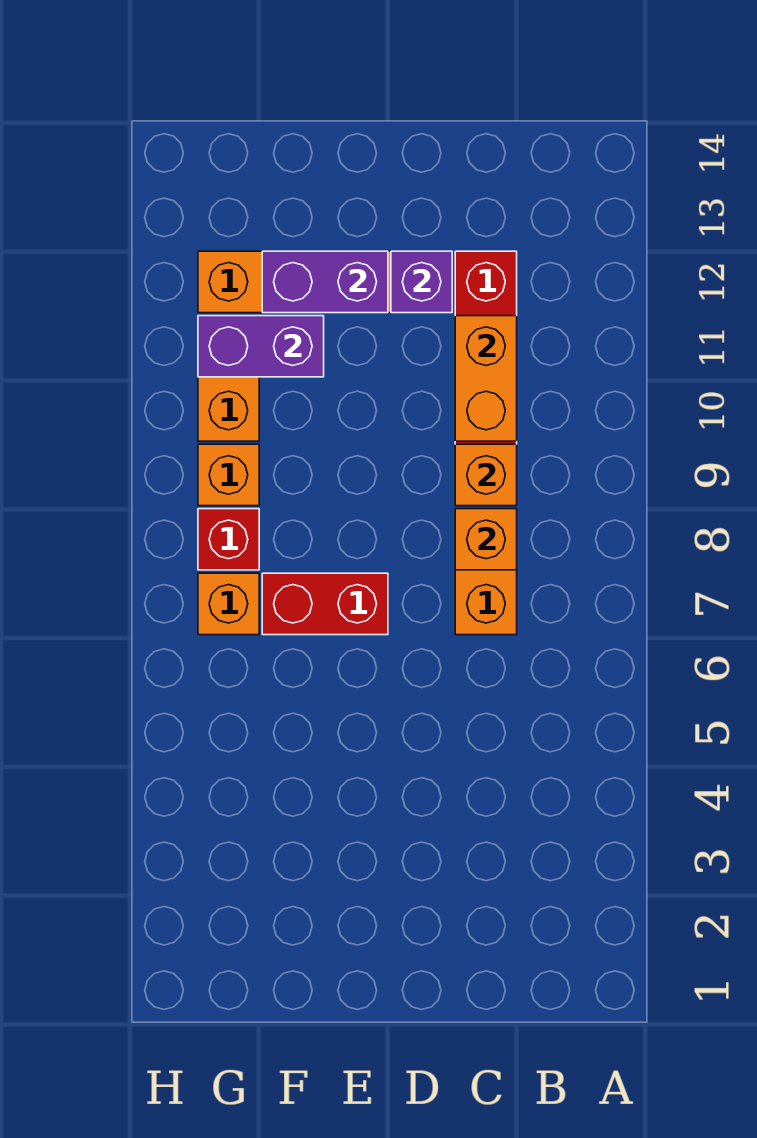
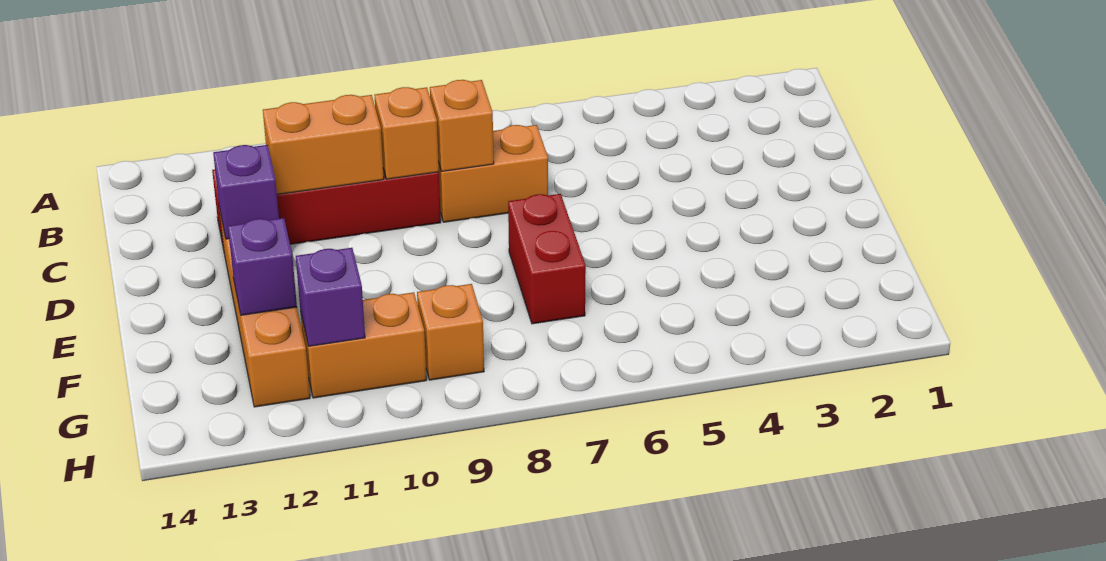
purple 1x2 brick [262,251,388,313] -> purple 1x1 brick [228,218,297,315]
purple 1x2 brick [198,316,324,377] -> purple 1x1 brick [296,248,365,346]
orange 1x1 brick [198,573,259,635] -> none
red 1x1 brick [198,509,259,570] -> none

